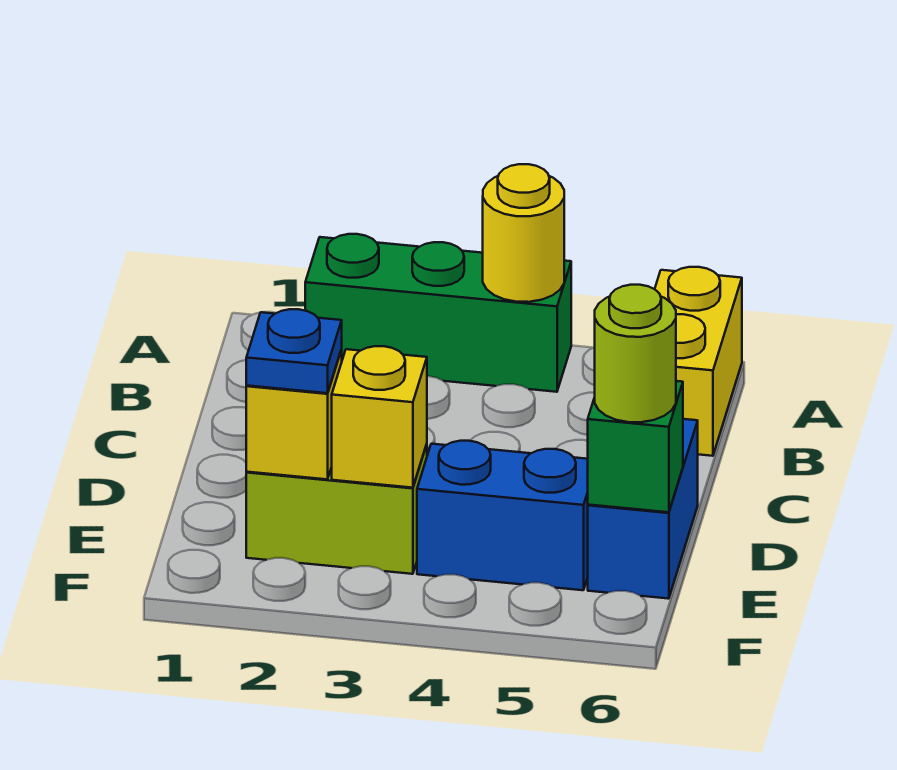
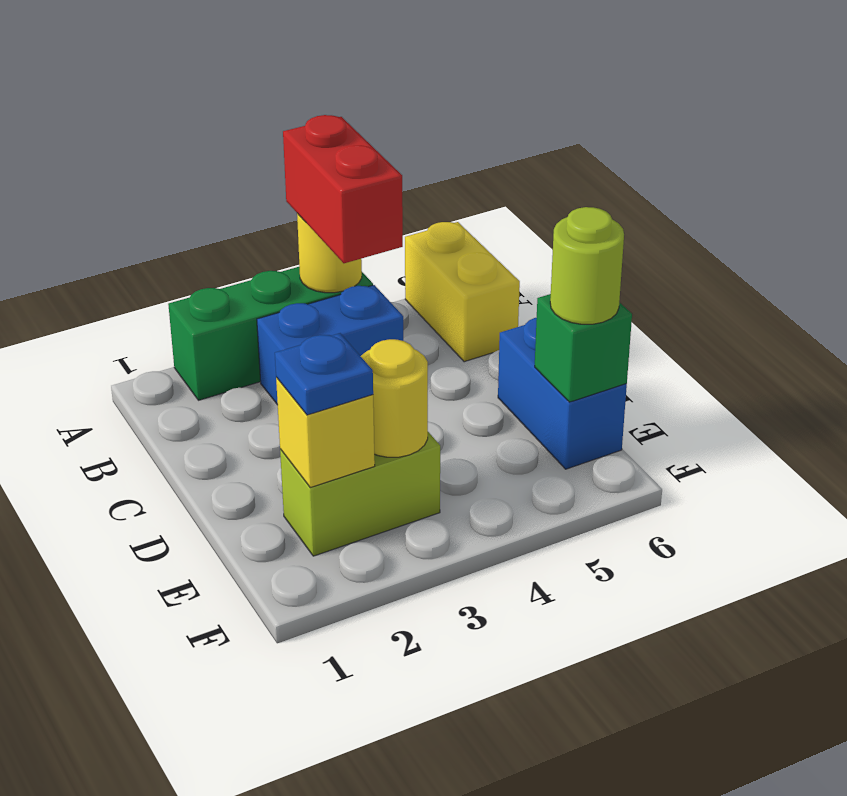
none -> red 1x2 brick [283,115,403,263]
yellow 1x1 brick [332,346,427,488] -> yellow 1x1 round brick [361,339,428,457]
blue 1x2 brick [417,441,588,590] -> blue 1x2 brick moved to [257,285,403,405]

